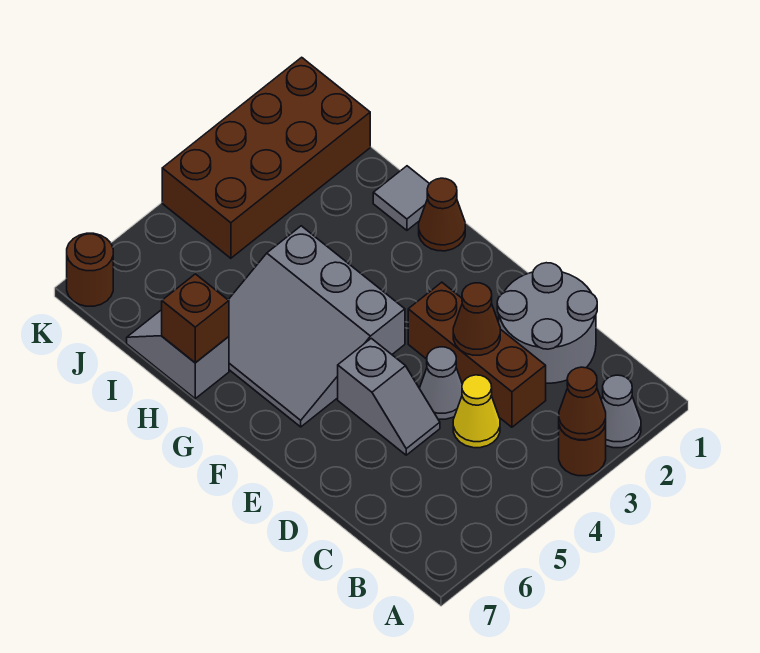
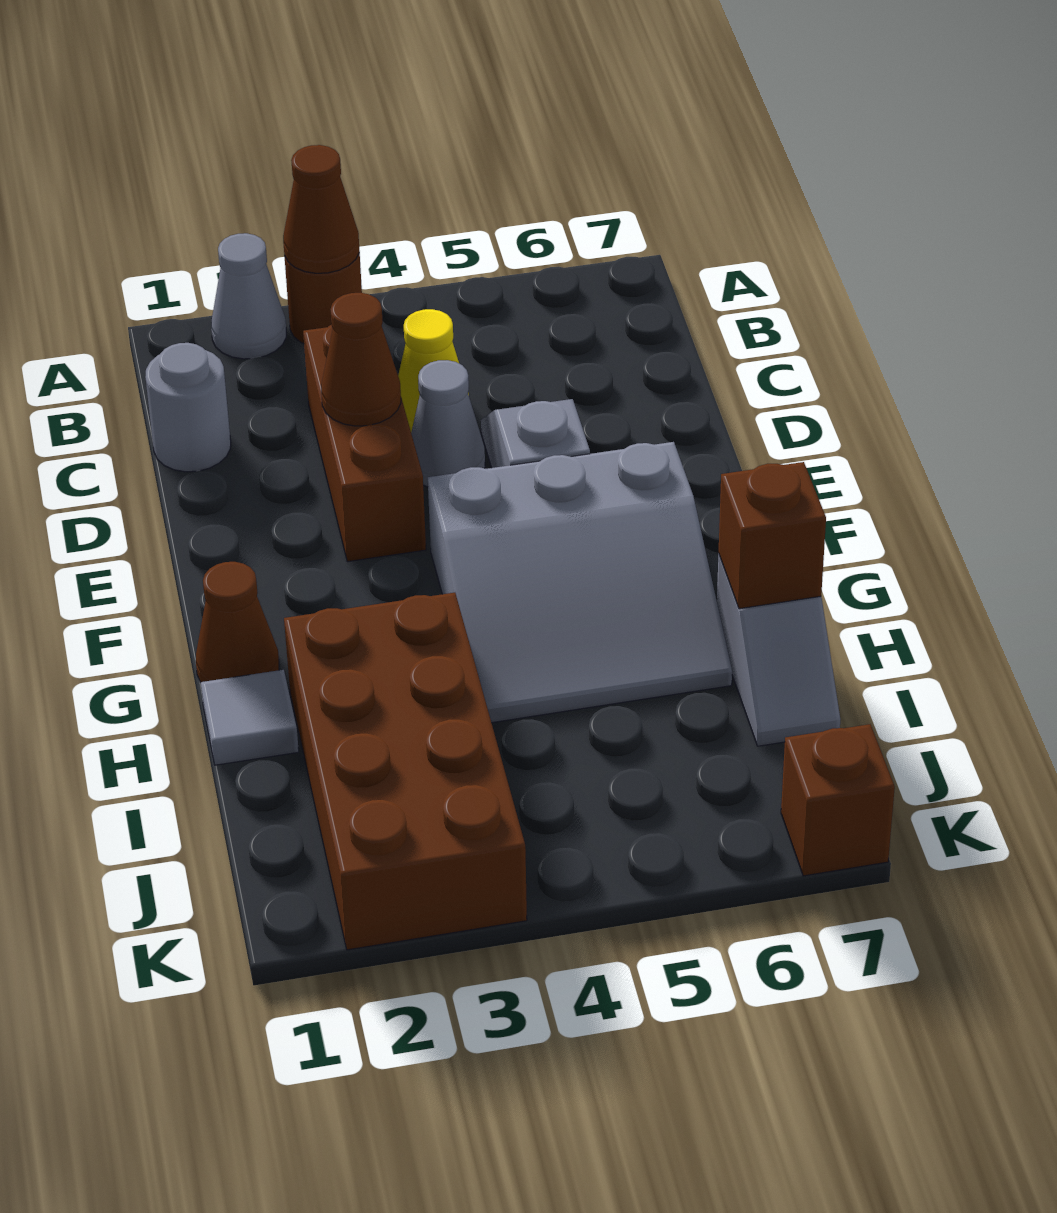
grey 2x2 round brick [497,263,597,383] -> grey 1x1 round brick [145,343,231,472]
grey 3x3 slope [228,226,405,427] -> grey 3x3 slope turned to [428,442,732,723]
brown 2x4 brick [162,57,370,258] -> brown 2x4 brick turned to [284,593,527,950]
brown 1x1 round brick [67,233,113,306] -> brown 1x1 brick [781,724,895,876]

